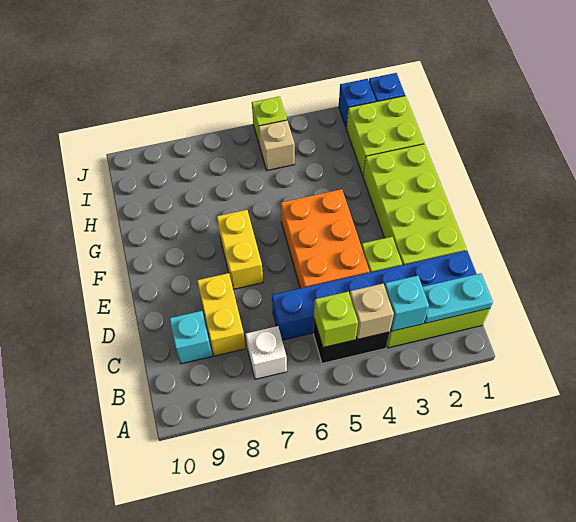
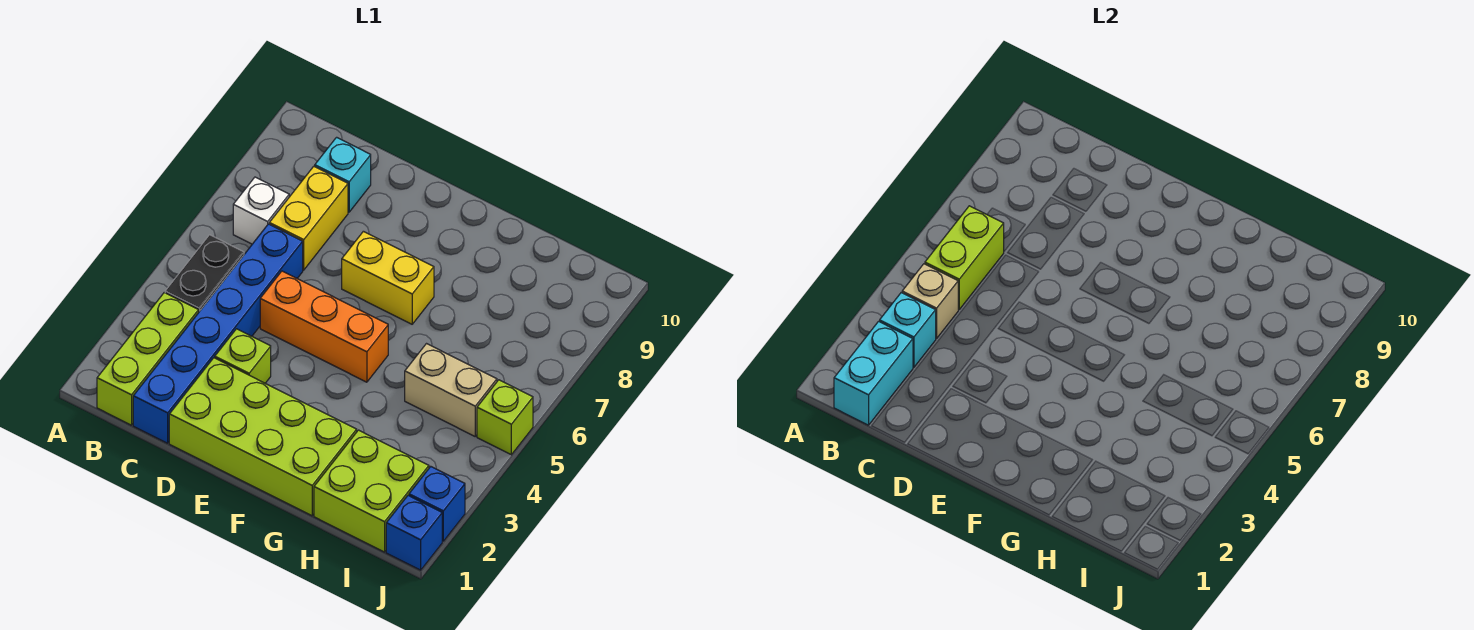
cyan 1x2 plate [423,273,493,323] -> cyan 1x2 brick [834,321,913,425]
lime 1x1 brick [314,292,358,347] -> lime 1x2 brick [925,206,1004,310]
yellow 1x2 brick [197,273,246,356] -> yellow 1x2 brick turned to [269,166,348,270]
orange 2x3 brick [281,189,369,288] -> orange 1x3 brick [260,271,388,382]
tan 1x1 brick [259,120,295,170] -> tan 1x2 brick [405,344,497,436]

